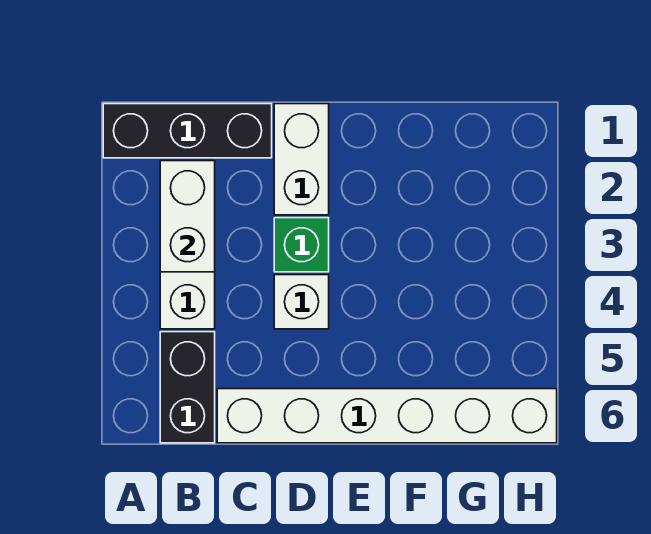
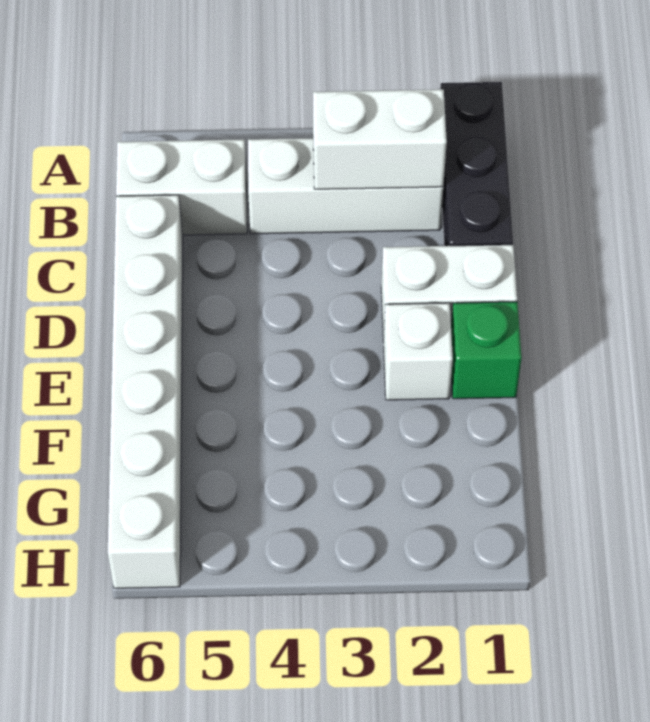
black 1x2 brick [160,332,215,443] -> white 1x2 brick [116,139,247,235]
green 1x1 brick [274,218,329,272] -> green 1x1 brick moved to [451,302,522,399]
white 1x1 brick [274,275,329,329] -> white 1x1 brick moved to [384,303,453,400]

